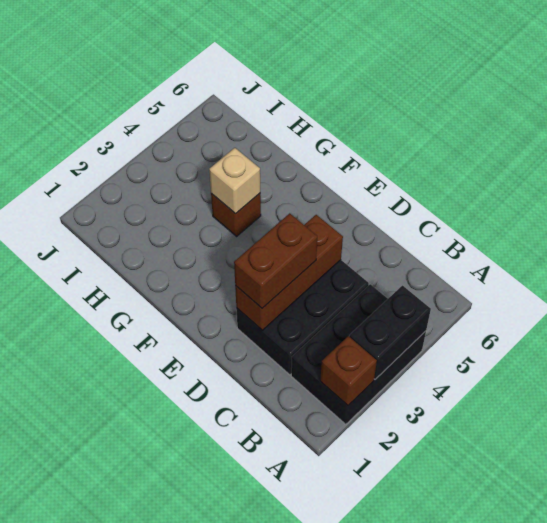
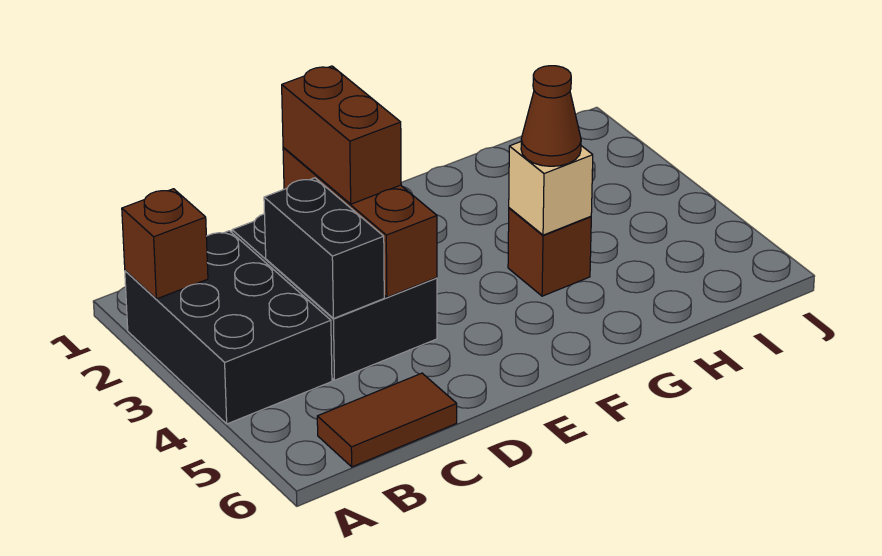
black 1x2 brick [349,286,431,379] -> black 1x2 brick moved to [264,178,384,319]
none -> brown 1x2 tile [317,373,457,467]
none -> brown 1x1 cone [521,66,581,166]

